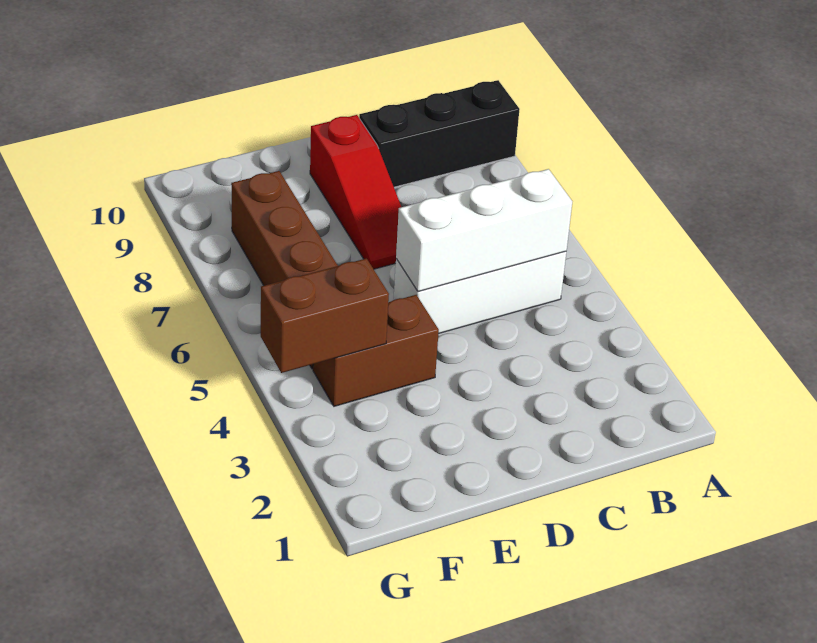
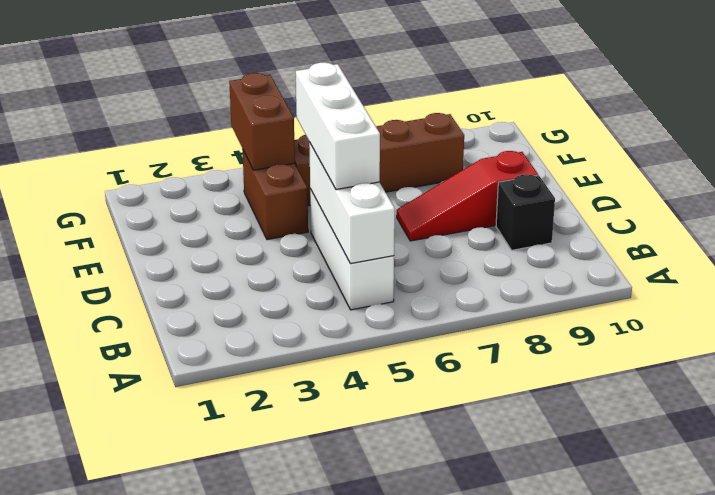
black 1x3 brick [359,80,520,187] -> black 1x1 brick [496,174,555,250]
none -> white 1x3 brick [296,63,380,190]

